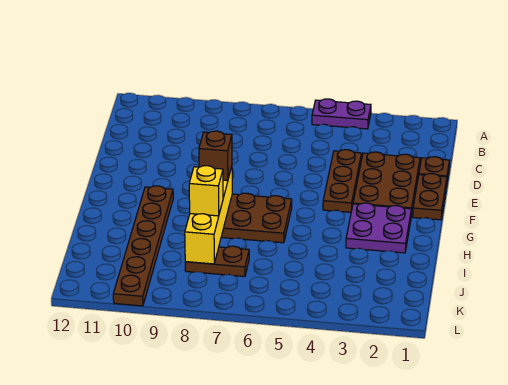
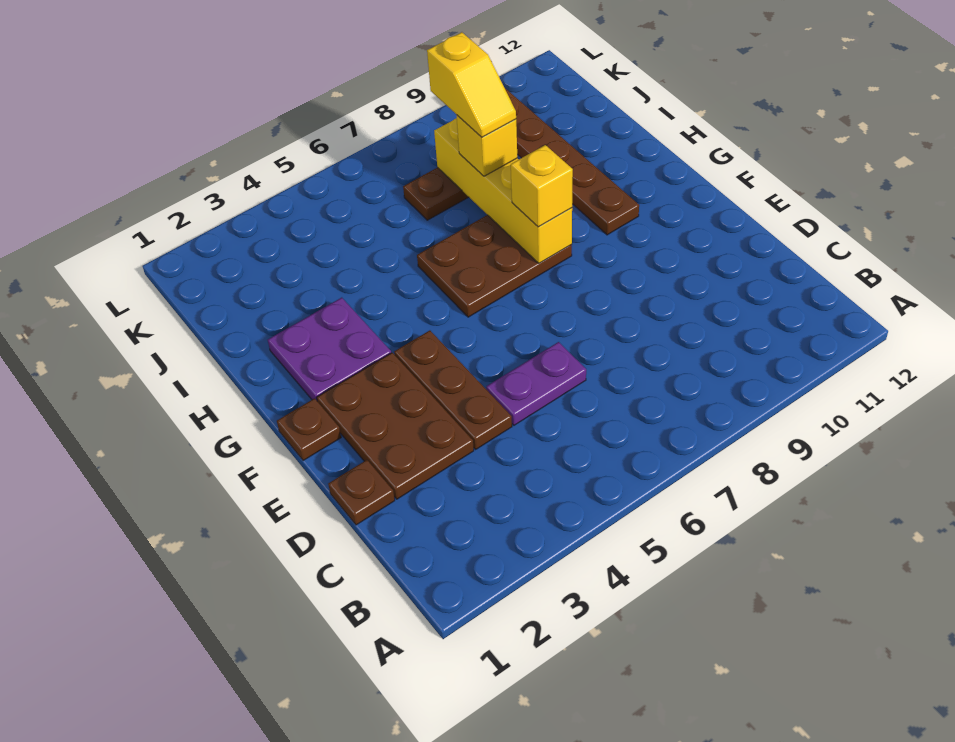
purple 1x2 plate [312,99,371,129] -> purple 1x2 plate moved to [486,342,586,425]
brown 1x2 plate [413,174,447,220] -> brown 1x1 plate [277,398,341,461]
brown 1x1 brick [199,131,232,181] -> yellow 1x1 brick [511,145,573,227]
none -> yellow 1x2 slope [427,32,516,137]

